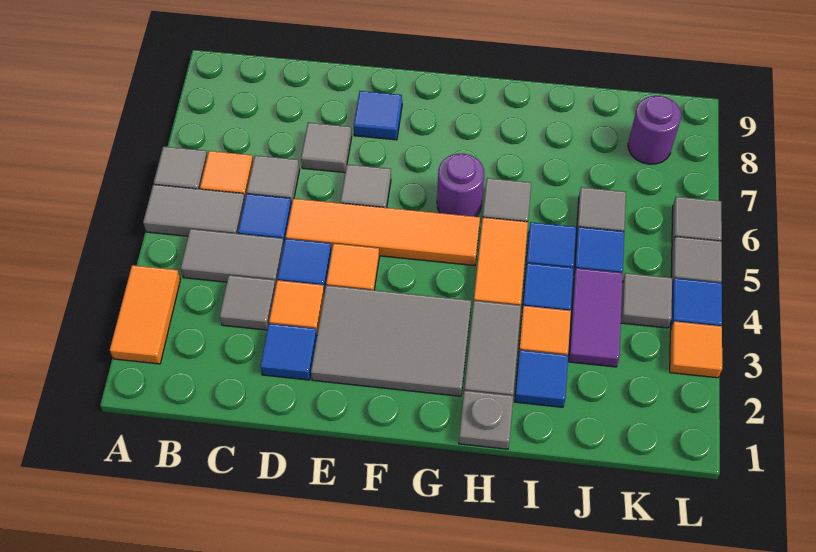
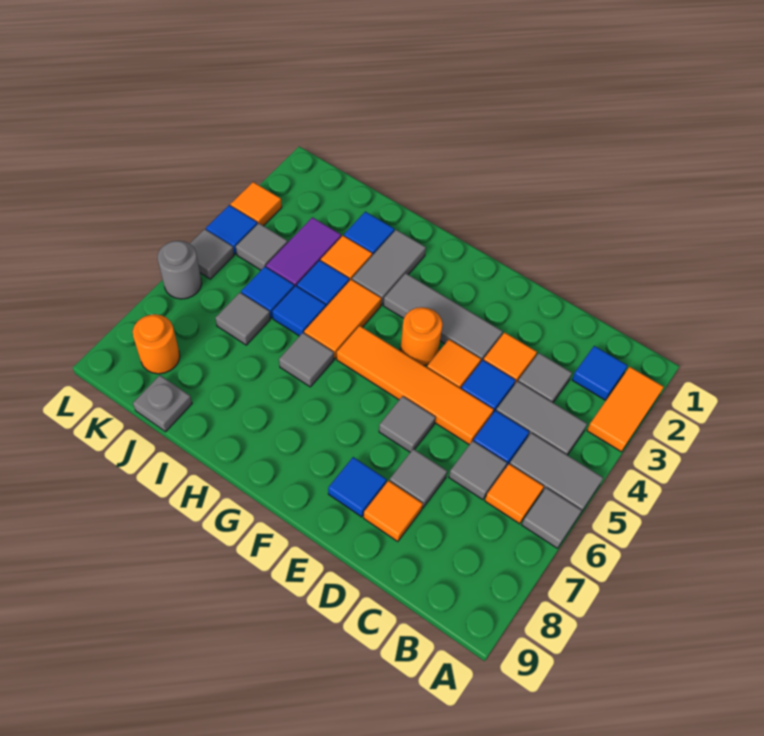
blue 1x1 tile [260,324,317,380] -> blue 1x1 tile moved to [572,346,628,400]
none -> orange 1x1 tile [364,481,423,542]
grey 2x3 tile [311,285,471,396] -> grey 1x3 tile [383,273,503,363]
none -> orange 1x1 round brick [400,307,442,365]
purple 1x1 round brick [437,154,484,217] -> none
grey 1x1 plate [459,391,513,449] -> grey 1x1 plate moved to [133,375,192,432]
purple 1x1 round brick [628,96,681,164] -> orange 1x1 round brick [133,314,180,374]
grey 1x1 tile [672,197,722,244] -> grey 1x1 round brick [158,241,202,299]

